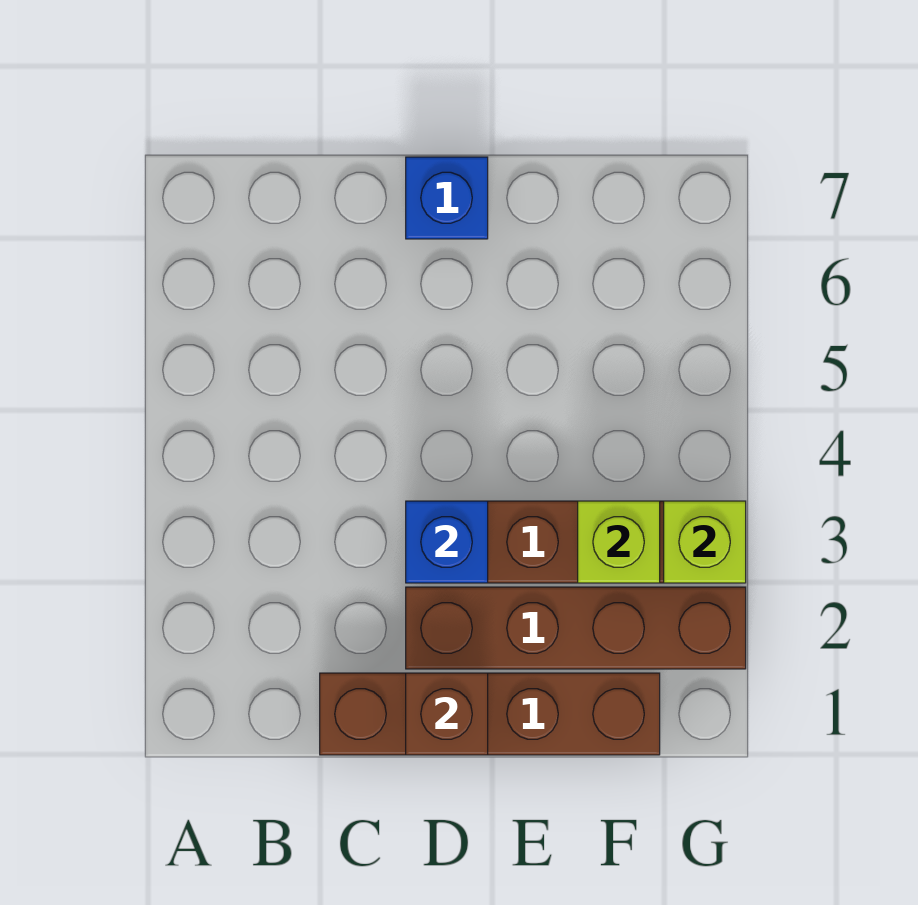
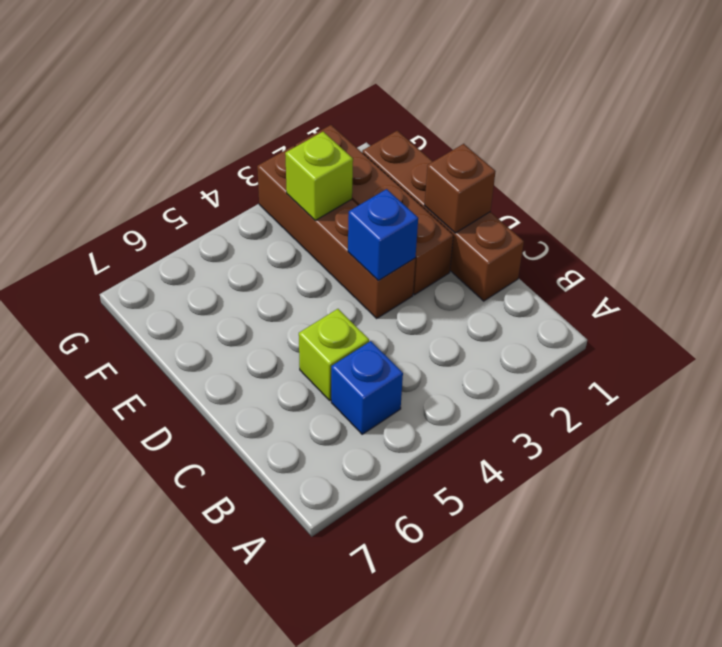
blue 1x1 brick [406,157,488,239] -> blue 1x1 brick moved to [331,341,403,434]
lime 1x1 brick [664,501,746,583] -> lime 1x1 brick moved to [299,309,369,400]

